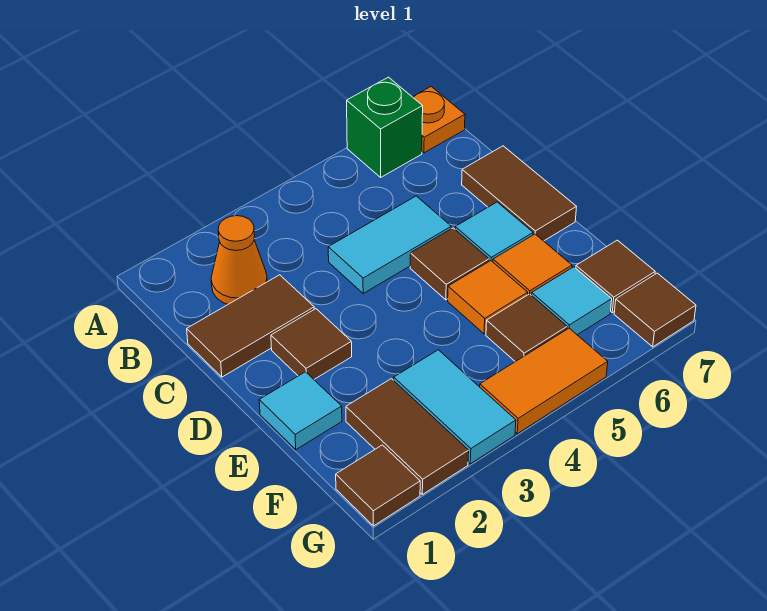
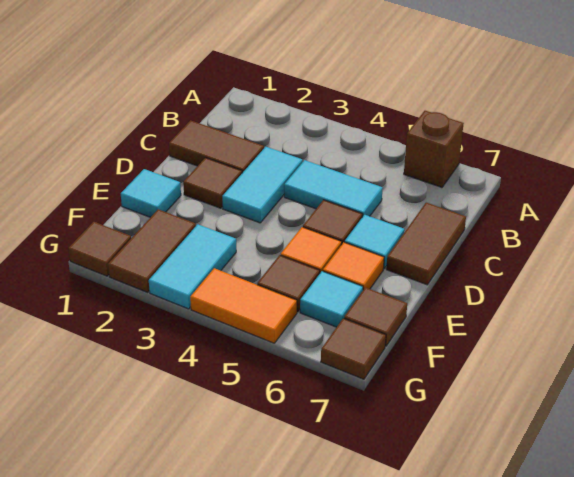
green 1x1 brick [347,77,423,177] -> brown 1x1 brick [404,111,464,187]
orange 1x1 plate [413,87,465,153] -> none
orange 1x1 cone [211,216,267,304] -> none
none -> cyan 1x2 tile [222,147,303,223]

